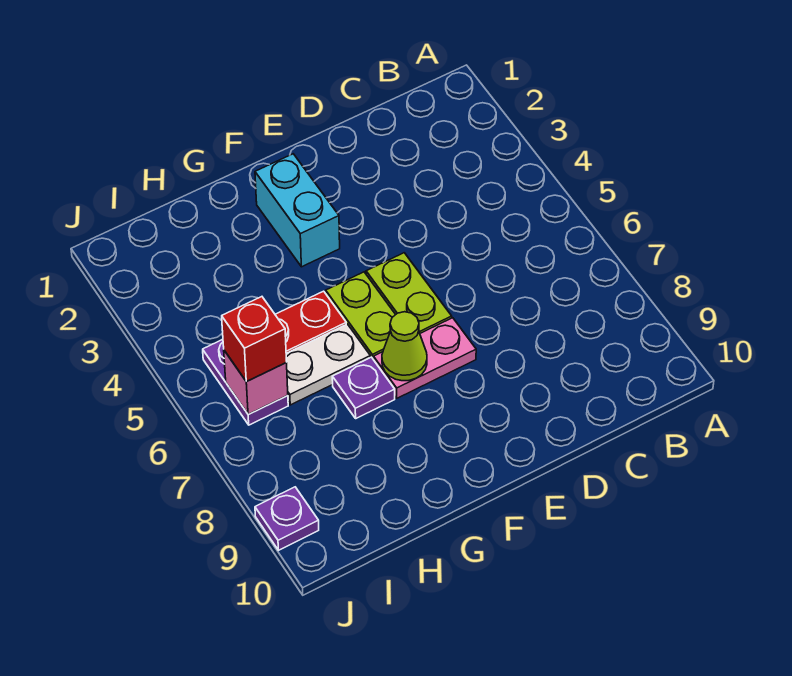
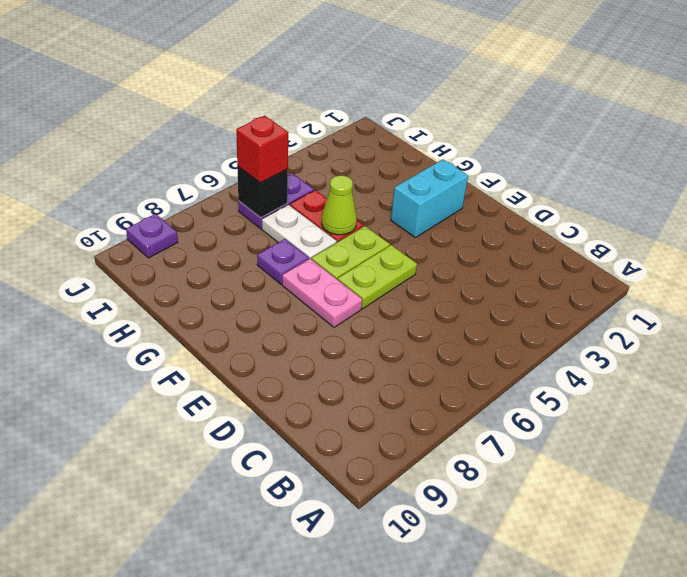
lime 1x1 cone [382,312,427,381] -> lime 1x1 cone moved to [321,175,357,235]
pink 1x1 brick [224,351,288,415] -> black 1x1 brick [237,166,288,218]

